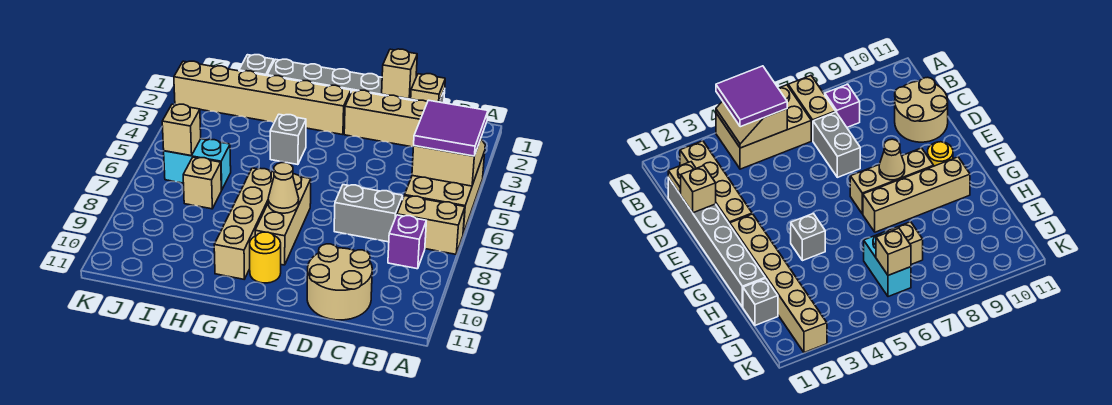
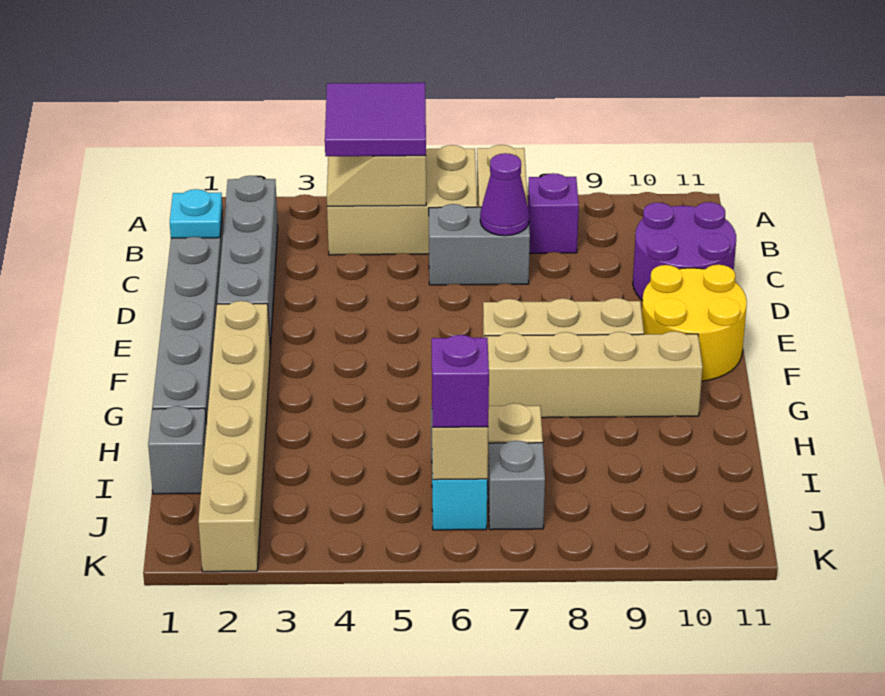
tan 1x4 brick [344,90,427,147] -> grey 1x4 brick [217,176,278,349]
tan 1x1 plate [411,74,445,102] -> cyan 1x1 plate [170,189,223,238]
grey 1x2 brick [334,185,403,242] -> grey 1x2 brick turned to [429,204,530,285]
none -> purple 1x1 cone [480,153,529,236]
tan 2x2 round brick [307,244,372,320] -> purple 2x2 round brick [633,202,736,301]
tan 1x1 brick [382,49,417,99] -> none
tan 1x1 cone [268,162,299,213] -> none
yellow 1x1 round brick [250,232,281,283] -> yellow 2x2 round brick [642,265,747,381]
grey 1x1 brick [270,114,306,165] -> grey 1x1 brick moved to [488,441,545,530]
none -> purple 1x1 brick [432,335,489,427]

